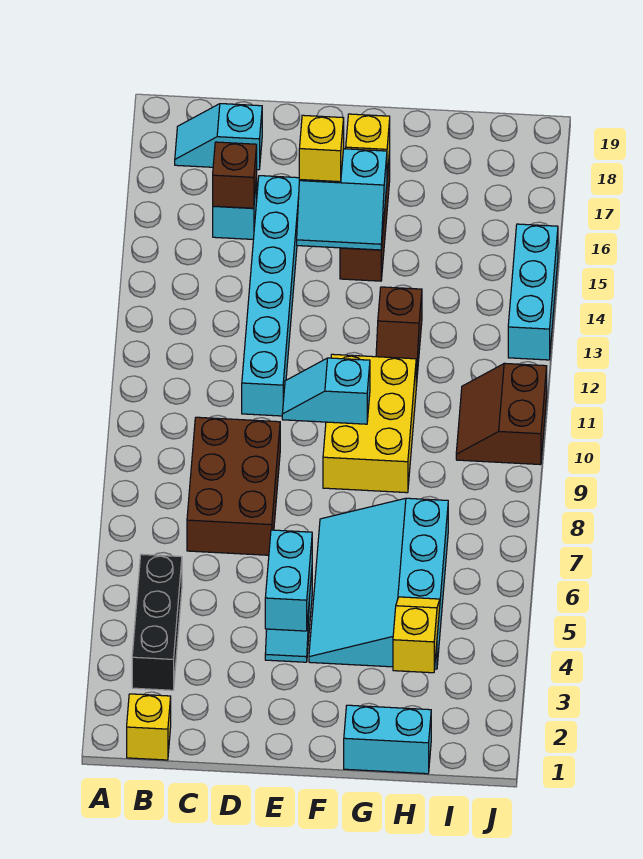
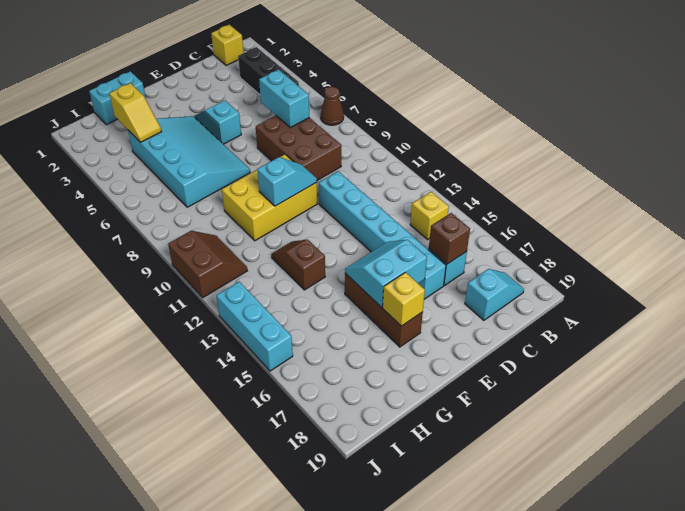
none -> brown 1x1 cone [321,87,344,125]
cyan 1x2 brick [265,530,312,631] -> cyan 1x2 brick moved to [259,70,309,128]
yellow 1x1 brick [299,115,344,182] -> yellow 1x1 brick moved to [410,192,449,240]
yellow 2x3 brick [323,354,416,493] -> yellow 2x3 brick turned to [222,154,317,241]

